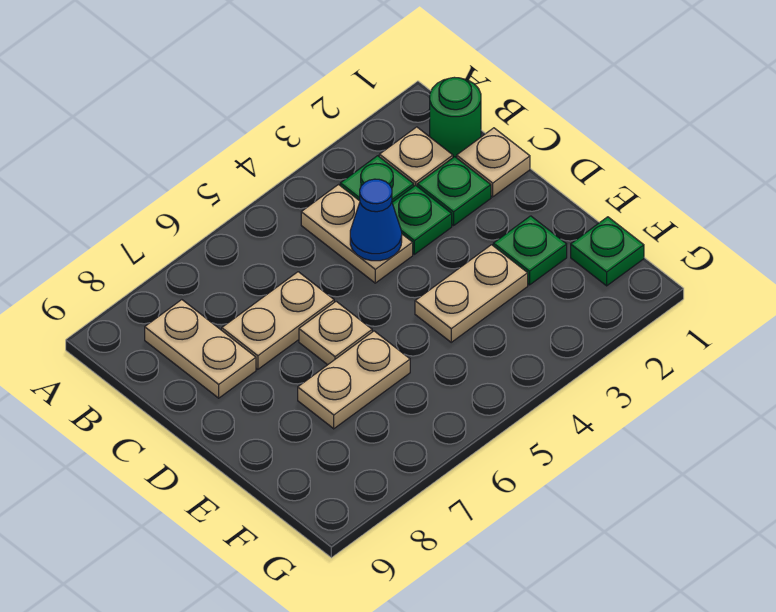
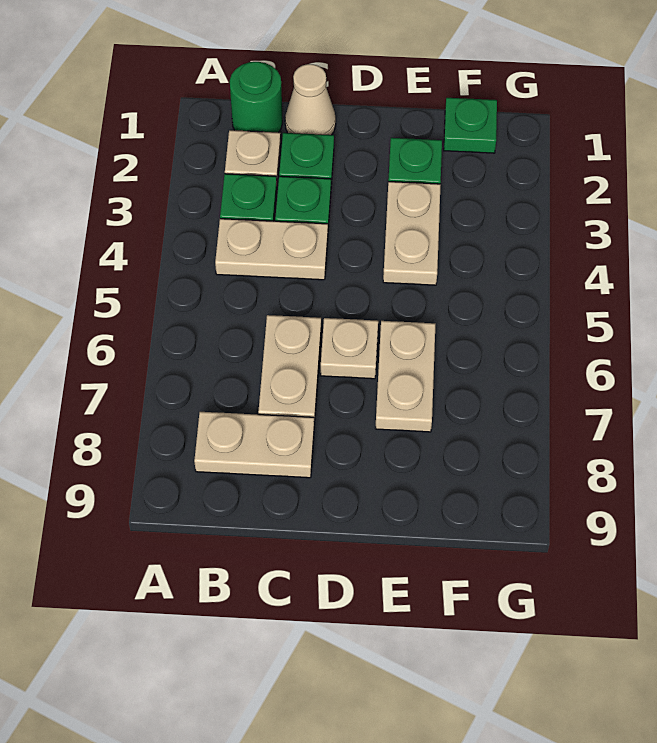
tan 1x1 plate [457,128,530,197] -> tan 1x1 cone [285,64,336,135]
blue 1x1 cone [350,179,402,261] -> none

